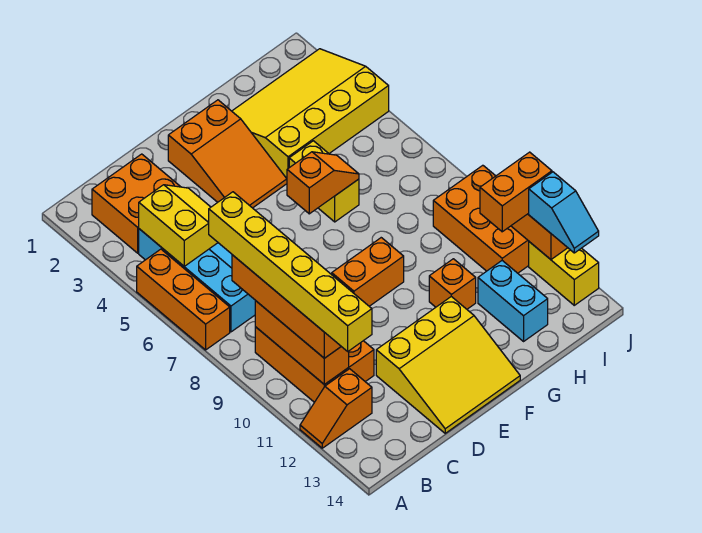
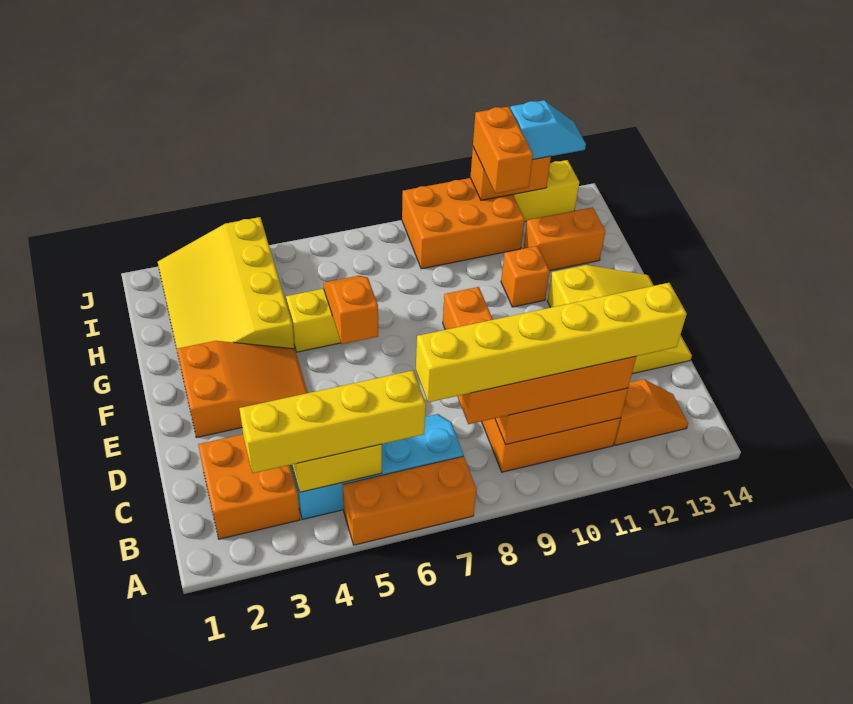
orange 1x2 slope [300,369,372,448] -> orange 1x2 slope turned to [614,379,688,445]
none -> yellow 1x4 brick [239,370,426,473]
cyan 1x2 brick [478,261,548,341] -> orange 1x2 brick [523,207,605,271]

